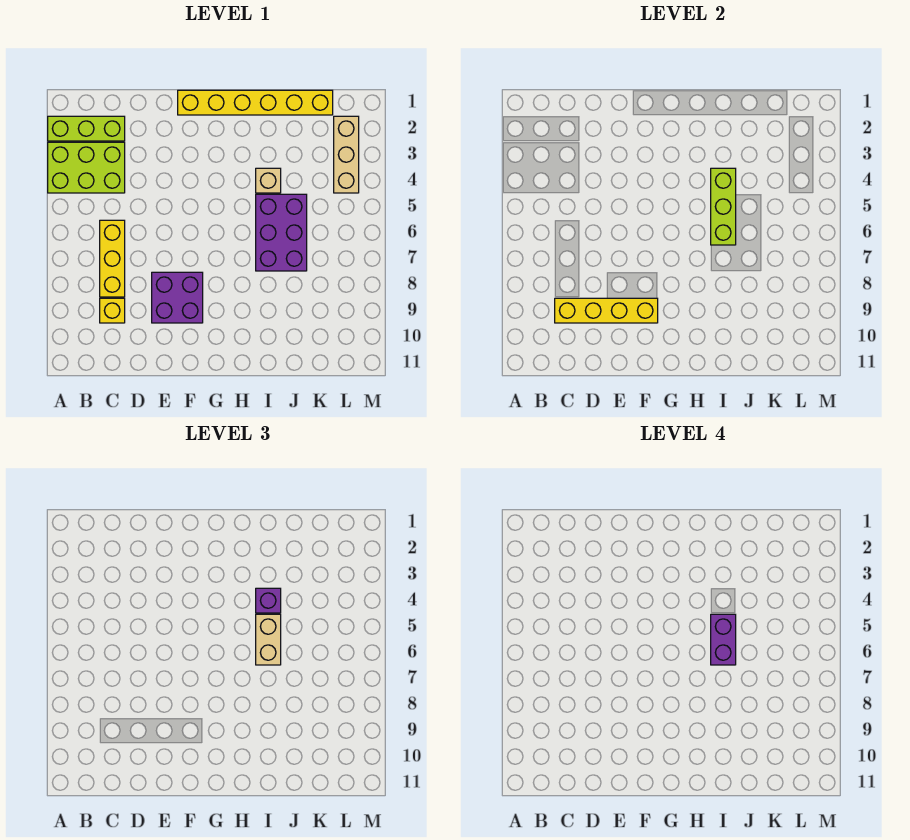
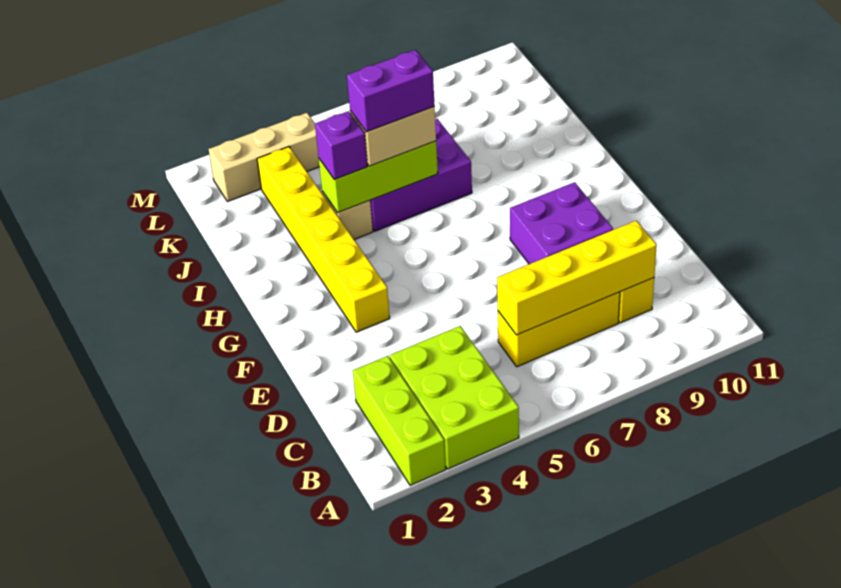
yellow 1x4 brick [555,298,658,323] -> yellow 1x4 brick turned to [497,221,657,335]
yellow 1x6 brick [178,90,333,115] -> yellow 1x6 brick moved to [257,147,390,332]

